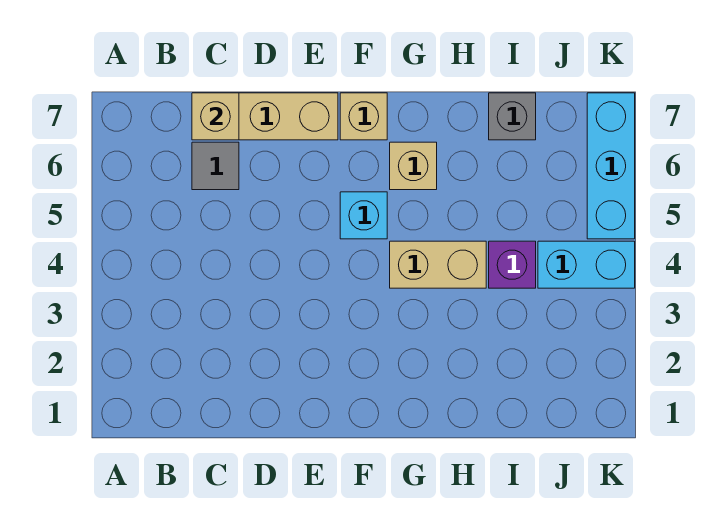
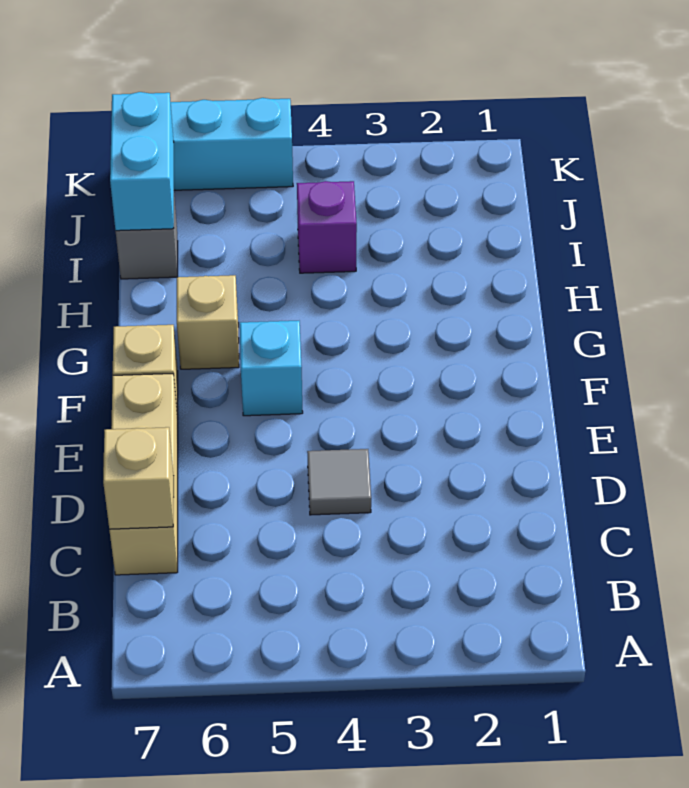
grey 1x1 tile [192,142,239,190] -> grey 1x1 tile moved to [307,449,371,515]
tan 1x2 brick [390,241,486,288] -> none
cyan 1x2 brick [538,241,635,288] -> cyan 1x2 brick moved to [110,92,174,231]

